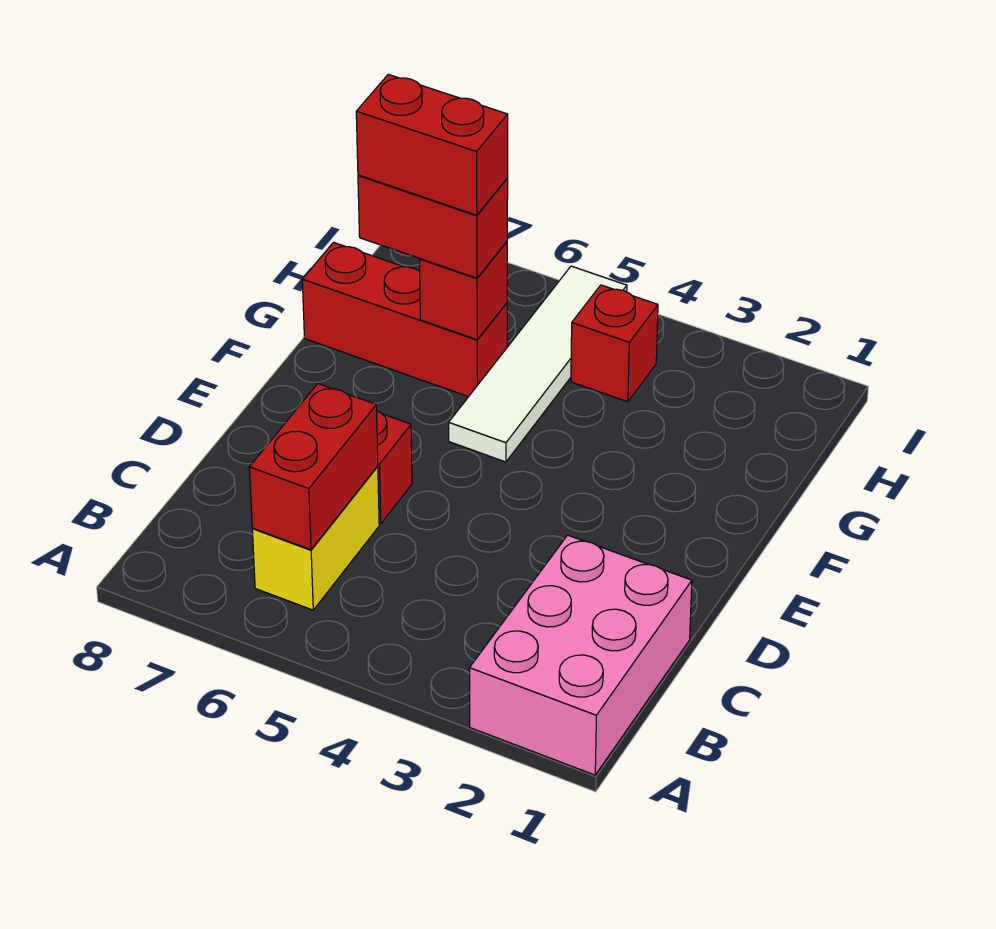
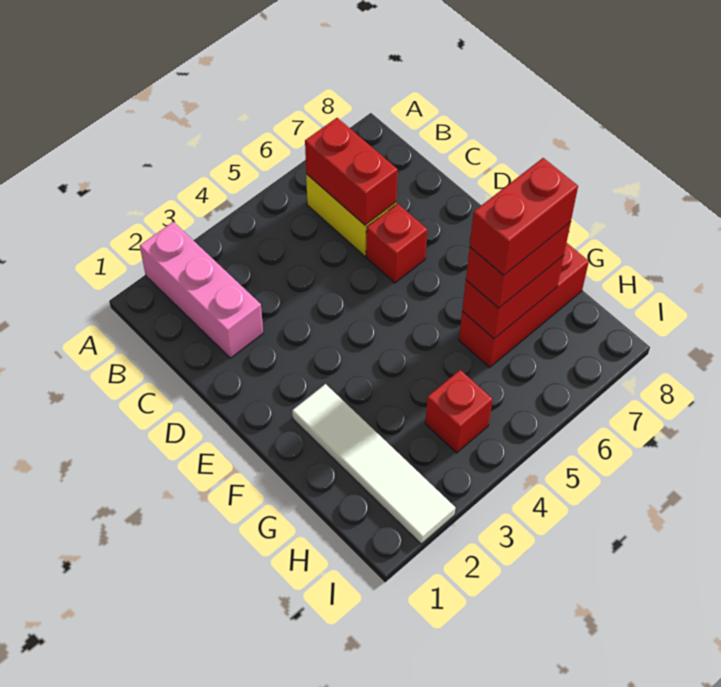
pink 2x3 brick [469,535,692,775] -> pink 1x3 brick [140,222,263,358]
white 1x4 tile [449,266,627,462] -> white 1x4 tile moved to [292,384,455,544]
red 1x1 brick [420,242,507,340] -> red 1x2 brick [462,256,564,339]

